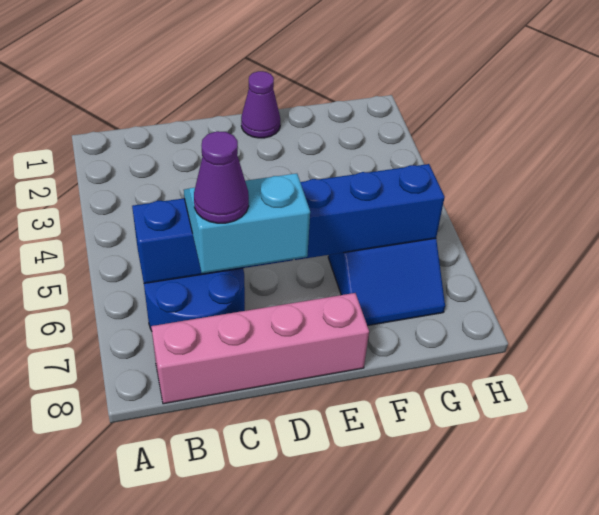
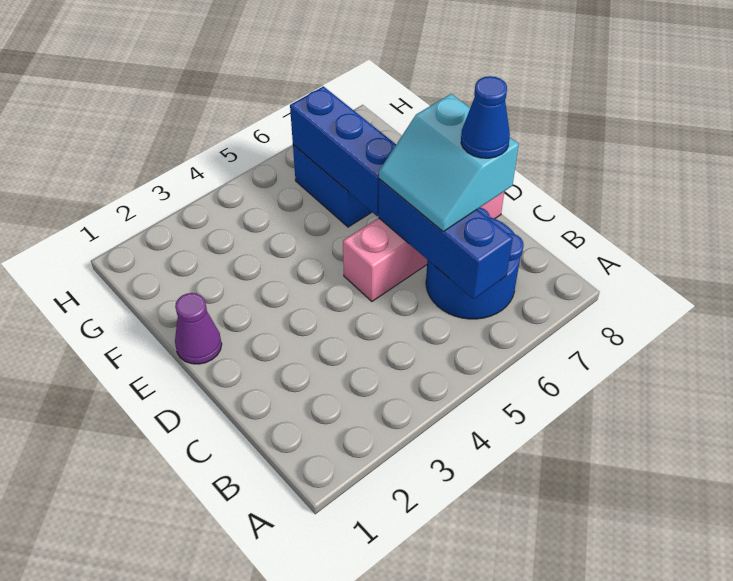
pink 1x4 brick [151,293,369,404] -> pink 1x4 brick turned to [343,192,504,301]
purple 1x1 cone [194,131,249,223] -> blue 1x1 cone [461,76,510,158]

